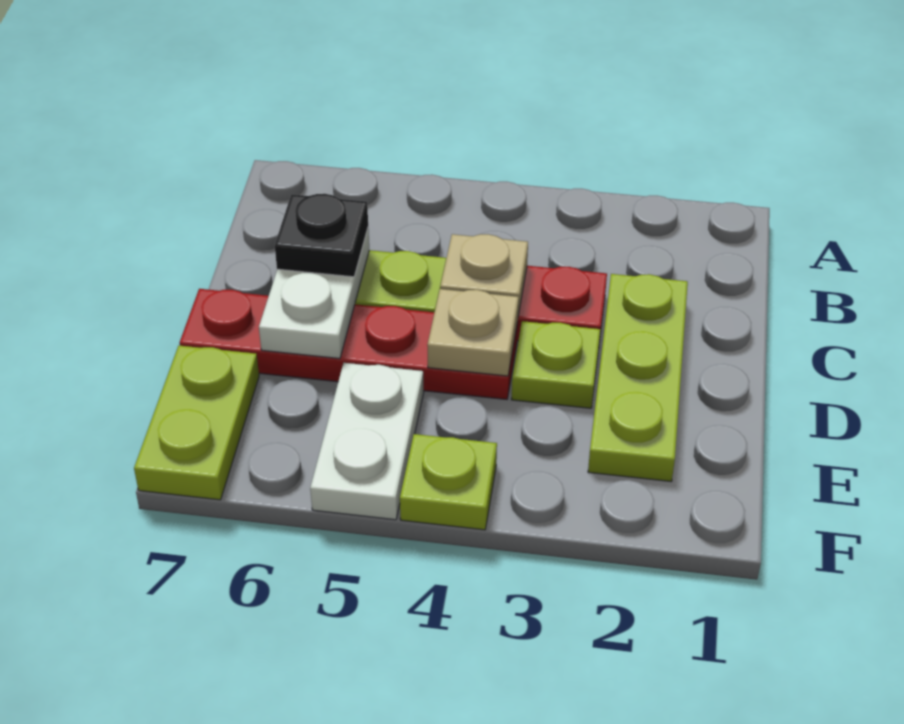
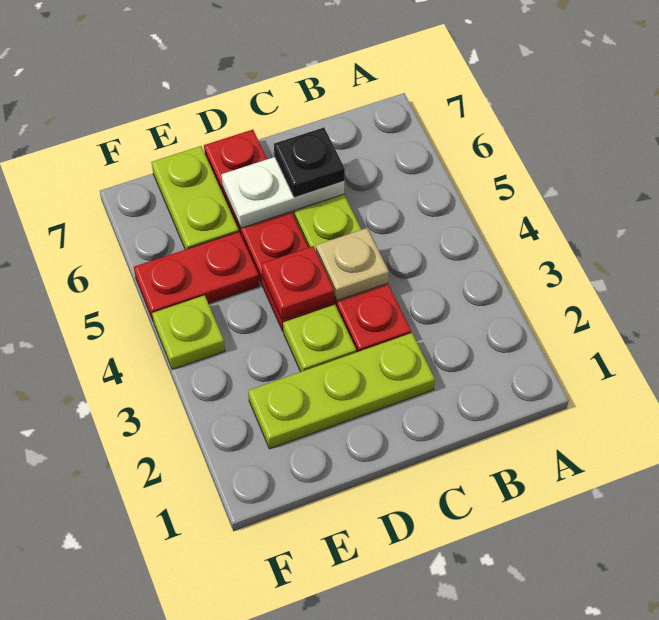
tan 1x1 plate [427,289,519,376] -> red 1x1 plate [261,246,334,320]
white 1x2 plate [310,363,424,520] -> red 1x2 plate [134,232,259,322]
lime 1x2 plate [134,346,259,500] -> lime 1x2 plate turned to [152,146,239,250]

